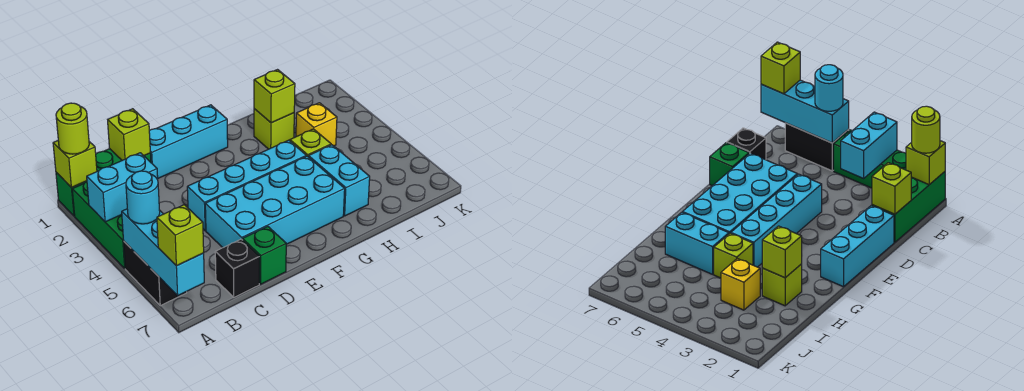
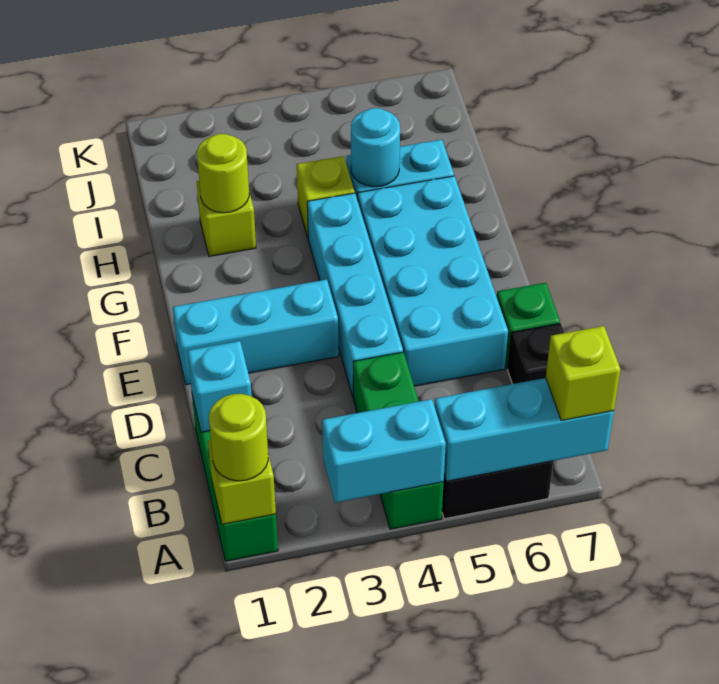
green 1x3 brick [72,182,125,268] -> green 1x3 brick turned to [353,352,444,529]
cyan 1x2 brick [87,153,158,222] -> cyan 1x2 brick turned to [322,399,446,503]
cyan 1x1 round brick [126,171,160,224] -> cyan 1x1 round brick moved to [351,108,400,187]
lime 1x1 brick [108,109,150,160] -> cyan 1x1 brick [187,341,252,432]
cyan 1x3 brick [149,105,228,178] -> cyan 1x3 brick turned to [173,279,339,385]
lime 1x1 brick [254,70,295,123] -> lime 1x1 round brick [197,134,249,213]
yellow 1x1 brick [296,103,337,146] -> none

